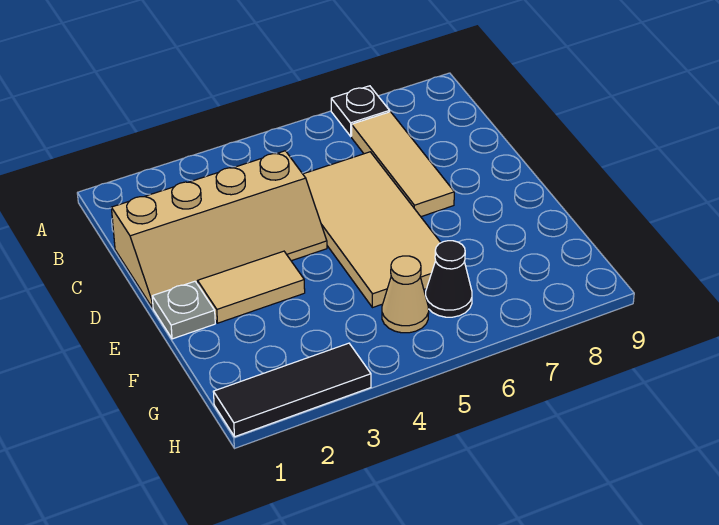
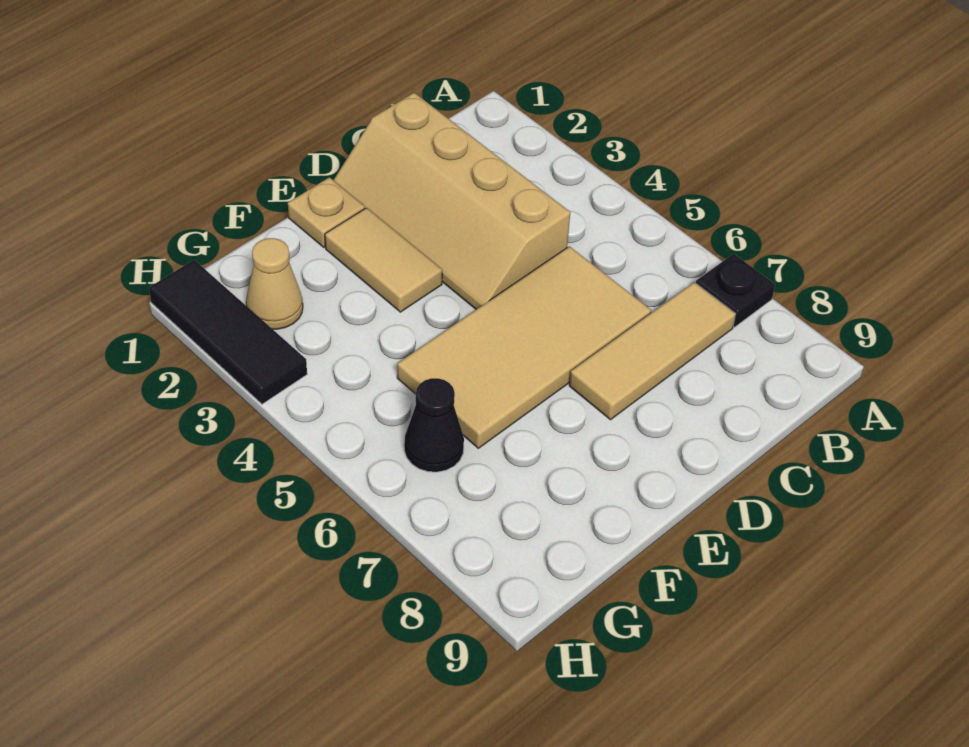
grey 1x1 plate [152,281,215,339] -> tan 1x1 plate [288,177,365,247]
tan 1x1 cone [382,256,429,333] -> tan 1x1 cone moved to [246,238,303,329]

